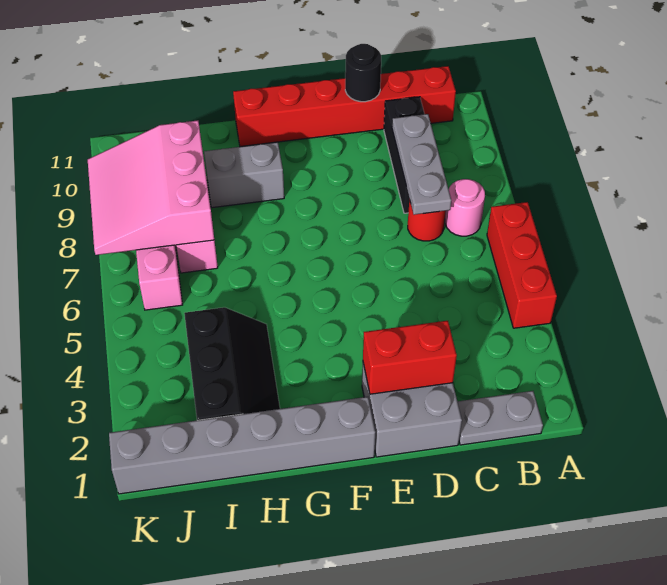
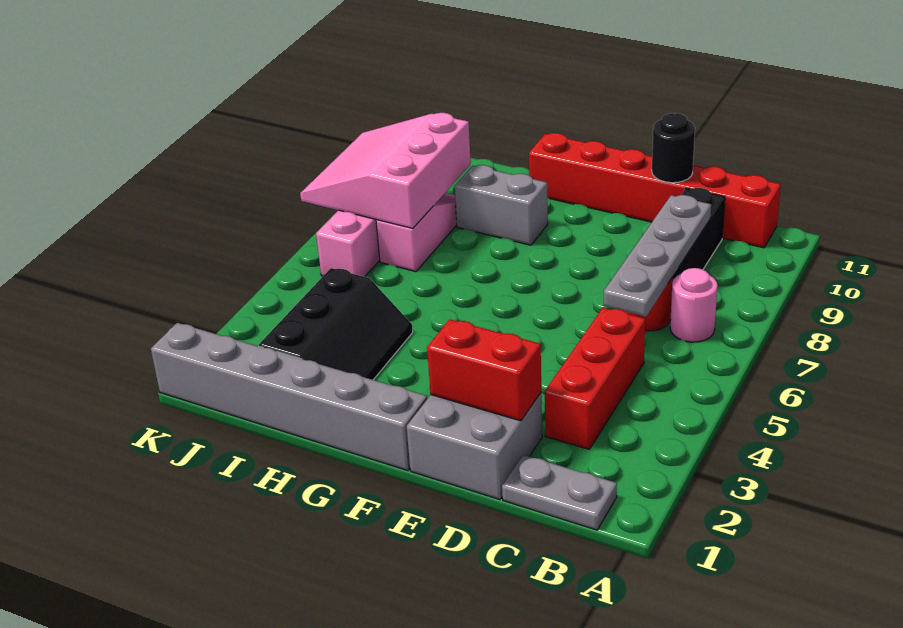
red 1x3 brick [487,202,557,328] -> red 1x3 brick moved to [545,308,645,449]
grey 1x3 plate [392,114,451,215] -> grey 1x4 plate [603,195,711,317]

